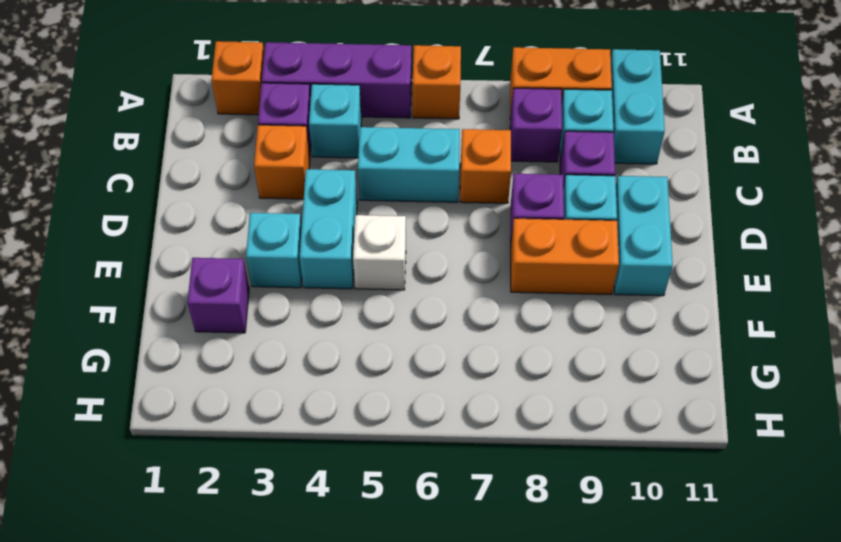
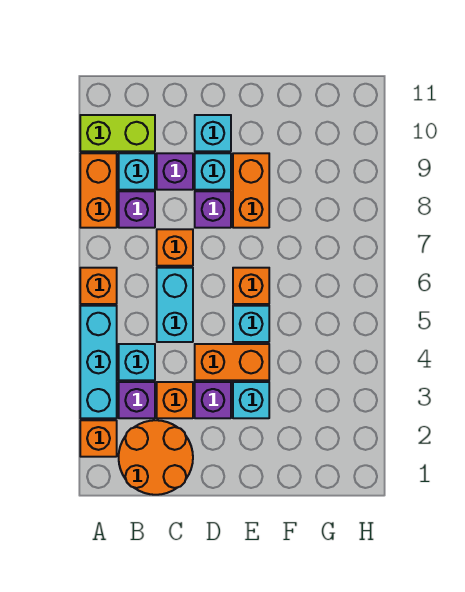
purple 1x3 brick [262,42,412,118] -> cyan 1x3 brick [80,306,117,418]
cyan 1x2 brick [611,49,665,164] -> lime 1x2 brick [80,115,155,151]
none -> orange 2x2 round brick [119,420,193,495]
cyan 1x2 brick [300,169,357,289] -> orange 1x2 brick [195,344,269,380]
cyan 1x2 brick [614,176,673,296] -> cyan 1x1 brick [195,115,231,151]
white 1x1 brick [353,215,406,290] -> cyan 1x1 brick [233,306,269,342]
none -> orange 1x1 brick [233,268,269,304]
purple 1x1 brick [187,258,249,333] -> purple 1x1 brick moved to [195,382,231,418]

